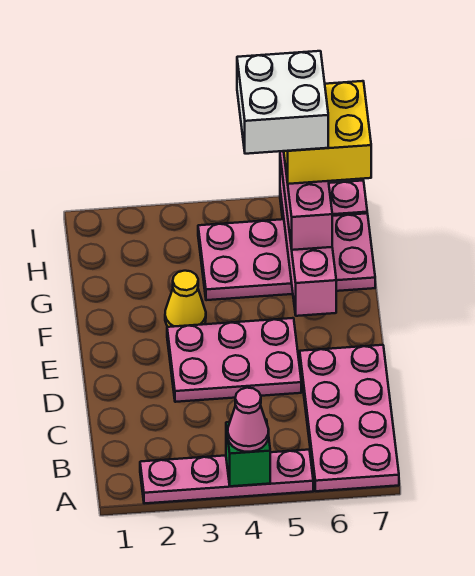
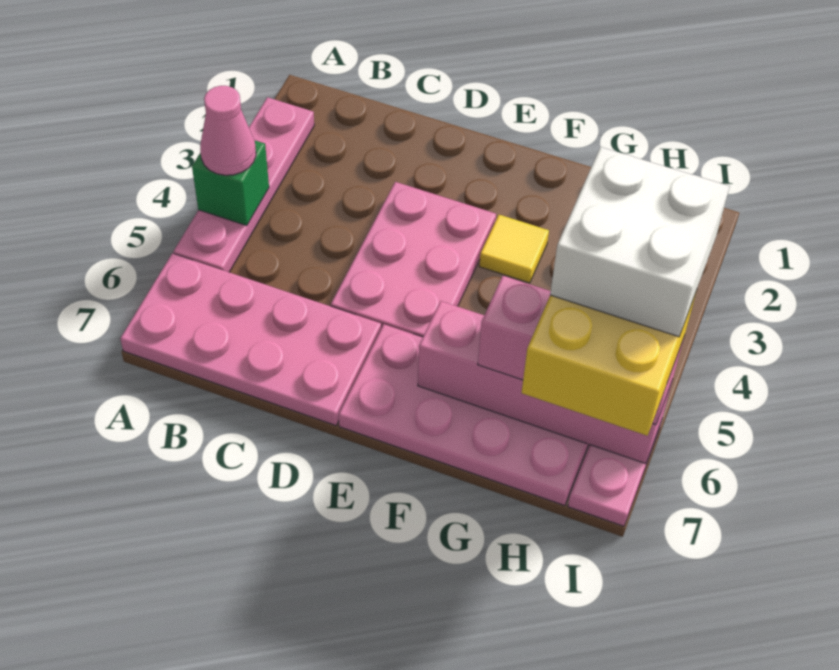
yellow 1x1 cone [165,271,206,327] -> yellow 1x1 tile [479,215,549,283]
pink 2x4 plate [198,213,375,300] -> pink 2x4 plate turned to [339,324,589,506]

